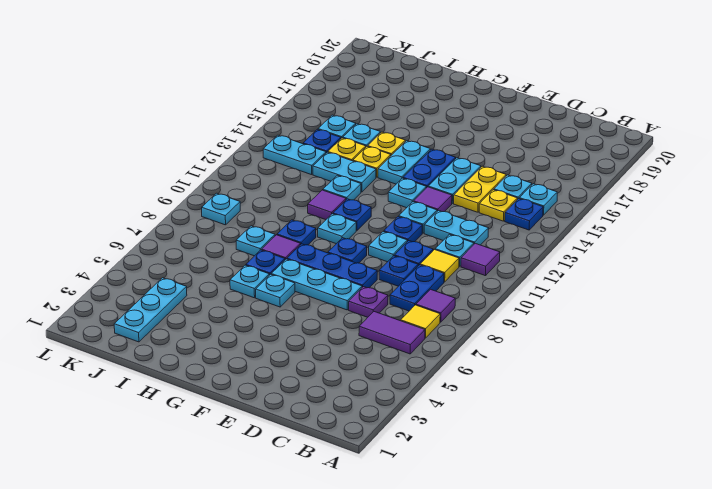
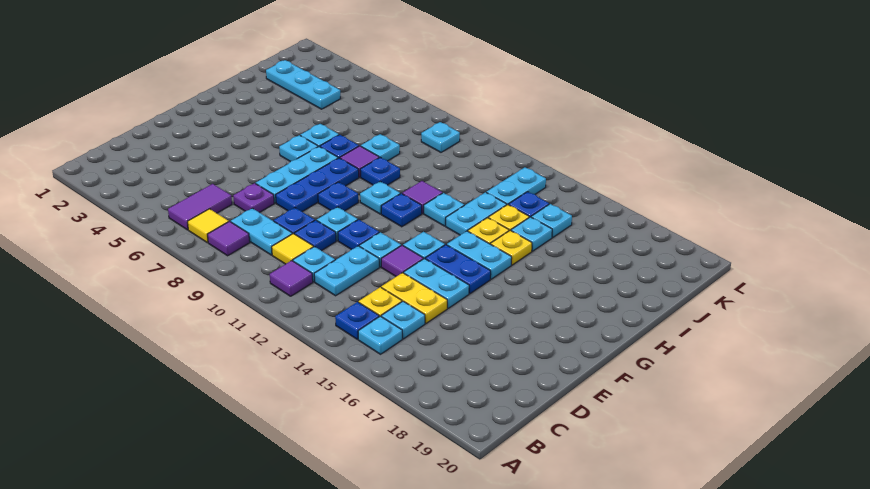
blue 1x2 plate [390,265,444,311] -> cyan 1x2 plate [231,208,292,255]

